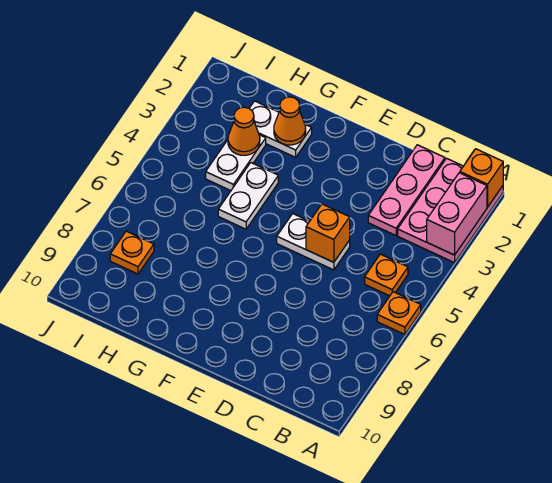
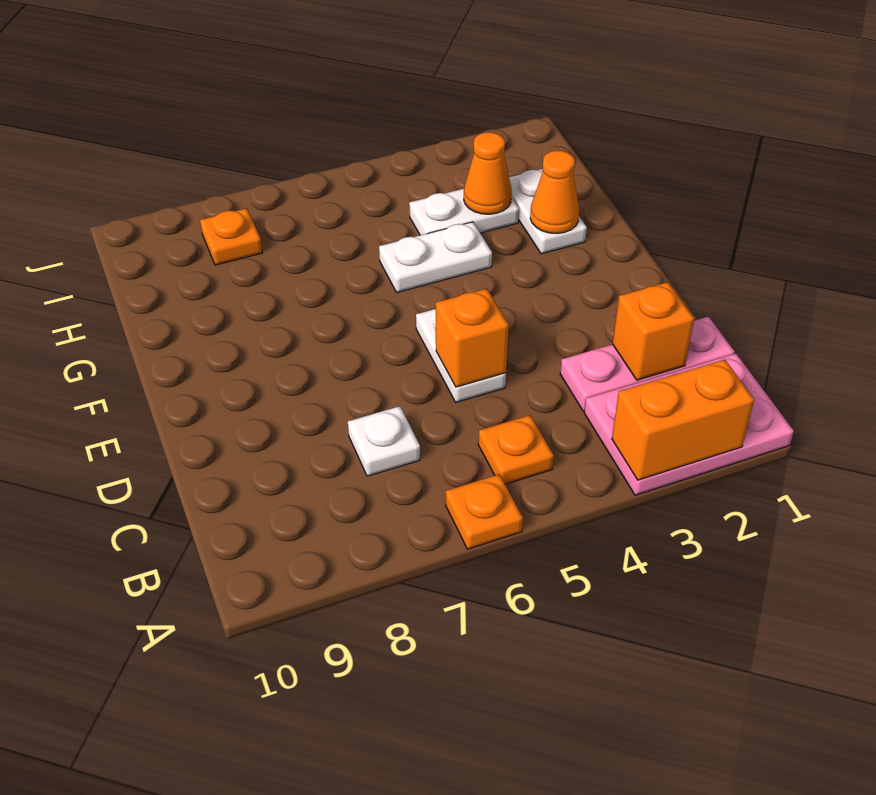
orange 1x1 brick [460,149,503,207] -> orange 1x1 brick moved to [613,282,694,380]
pink 1x2 brick [427,173,487,255] -> orange 1x2 brick [612,360,754,480]
none -> white 1x1 plate [348,406,420,476]

